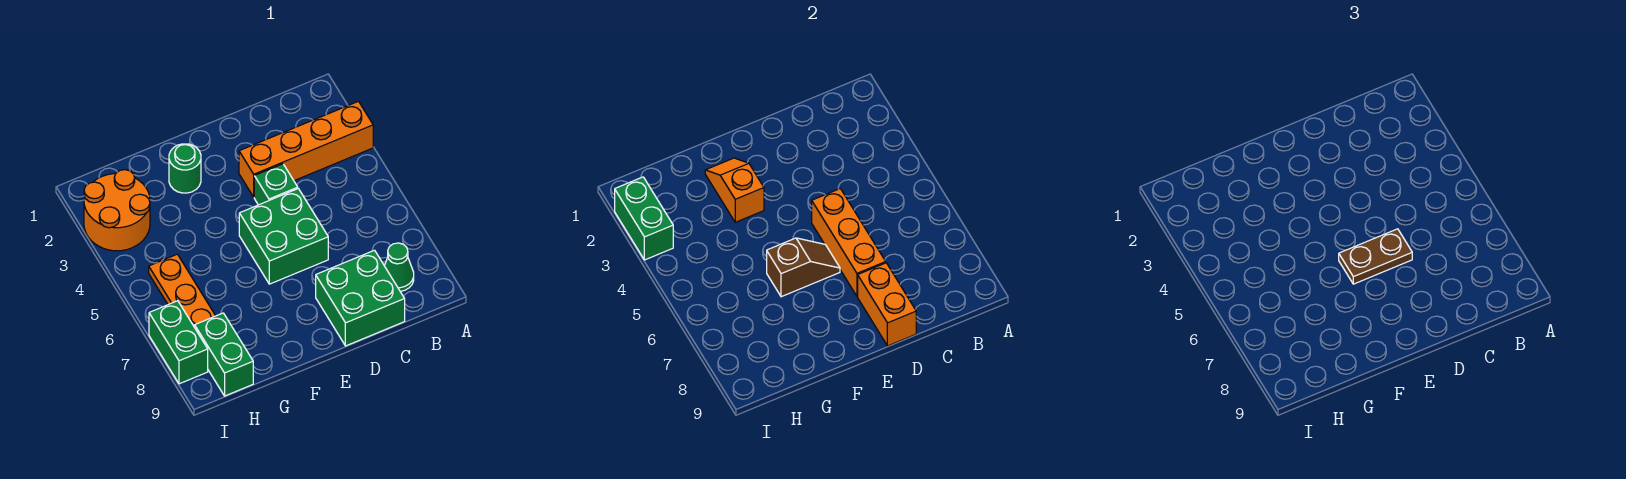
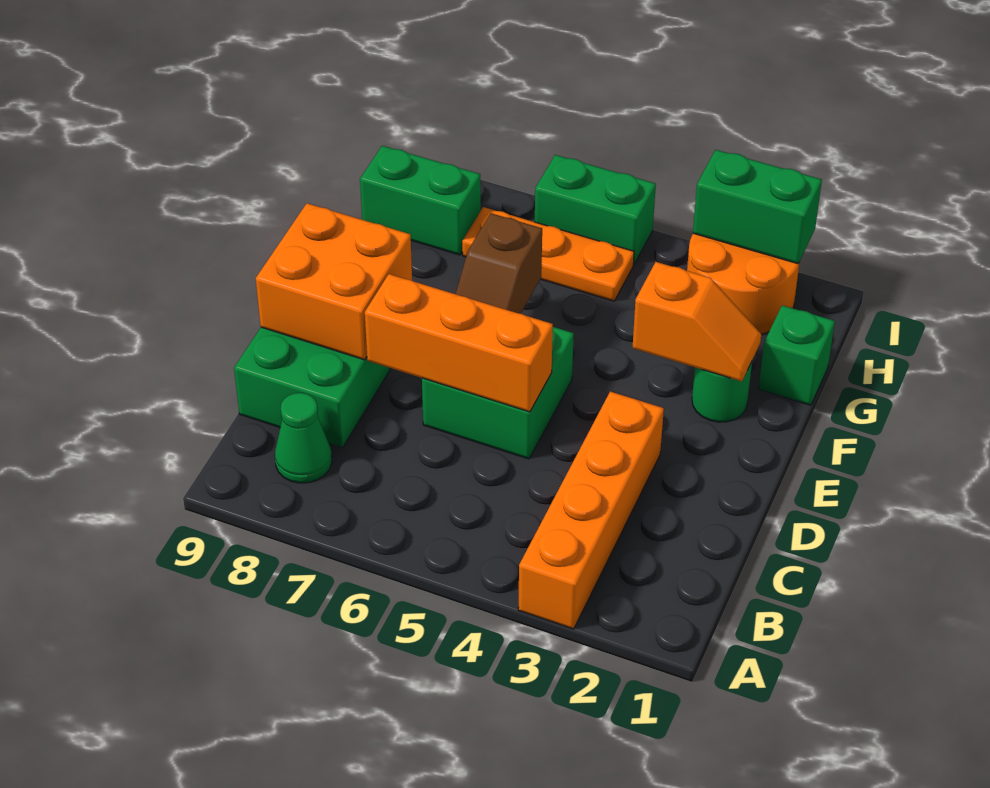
green 1x1 brick [254,164,298,205] -> green 1x1 brick moved to [758,305,835,405]
brown 1x2 plate [1339,229,1412,284] -> none
orange 1x2 brick [858,263,916,346] -> orange 2x2 brick [256,203,412,360]
green 1x2 brick [149,301,208,384] -> green 1x2 brick moved to [535,155,656,265]

